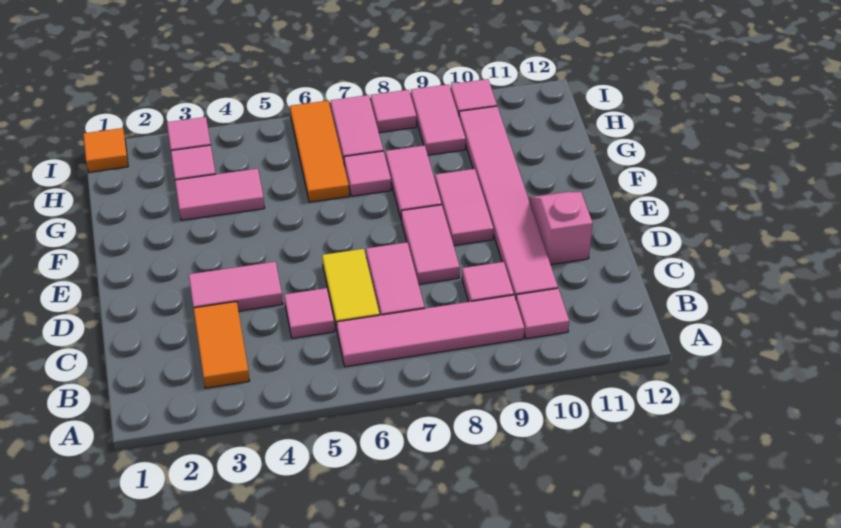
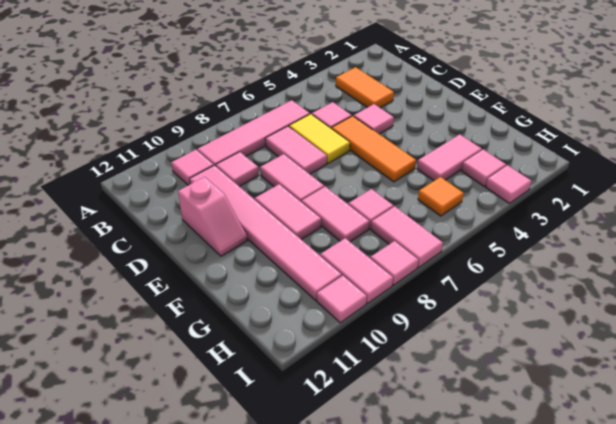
pink 1x2 tile [189,262,283,311] -> pink 1x1 tile [354,104,394,134]
orange 1x3 tile [290,101,349,202] -> orange 1x3 tile moved to [332,116,416,182]
orange 1x1 tile [83,128,128,172] -> orange 1x1 tile moved to [418,177,464,216]

